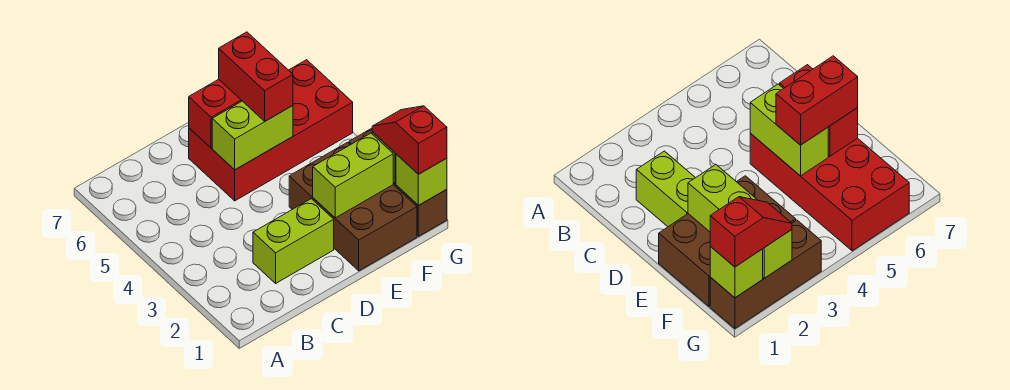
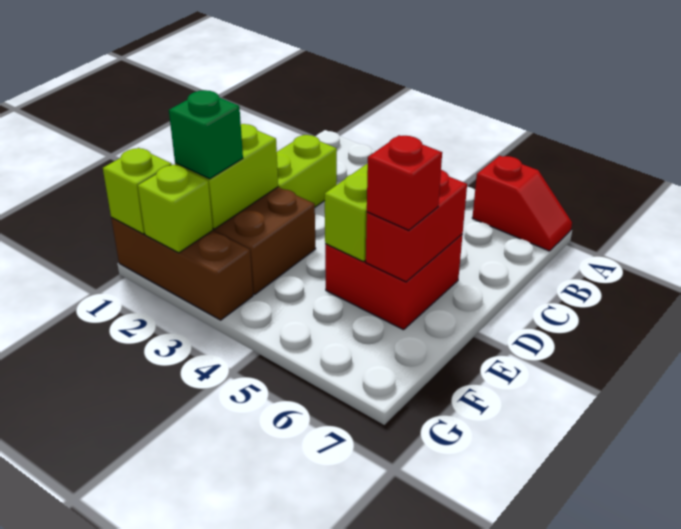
red 2x4 brick [189,60,353,201] -> red 2x2 brick [325,234,463,330]
red 1x2 brick [219,32,293,121] -> red 1x1 brick [367,135,442,230]
none -> green 1x1 brick [169,90,243,179]
red 1x2 slope [372,106,447,174] -> red 1x2 slope moved to [472,156,572,251]

